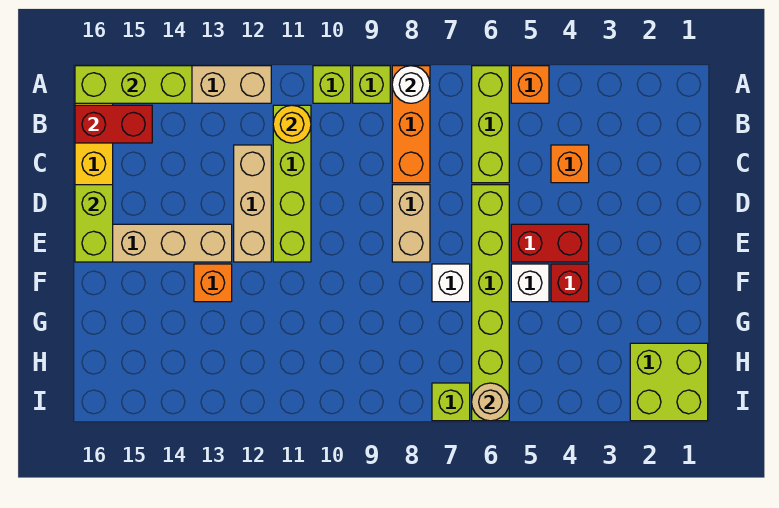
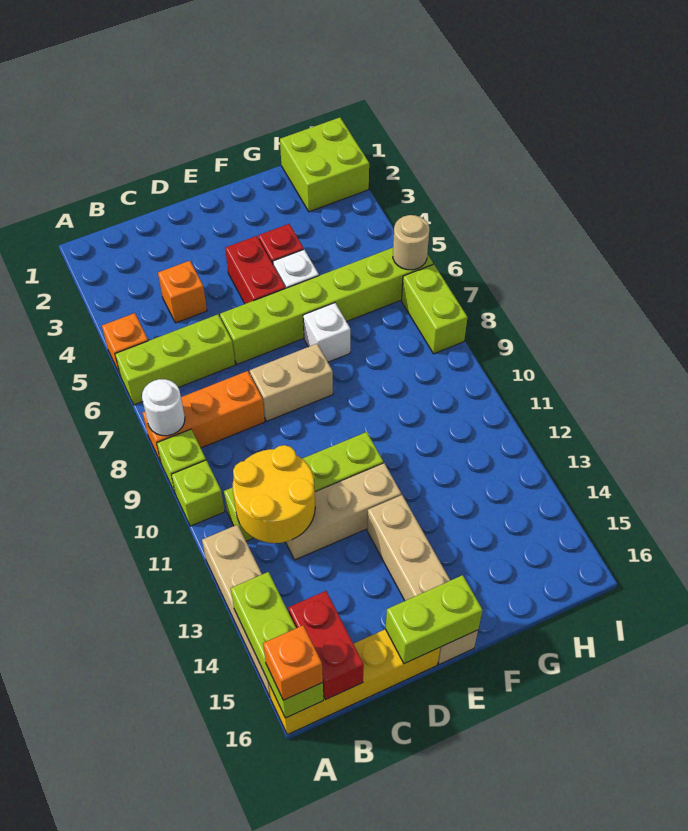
yellow 1x1 round brick [273,105,311,143] -> yellow 2x2 round brick [233,445,315,543]
orange 1x1 brick [194,264,232,302] -> orange 1x1 brick moved to [263,626,323,700]
lime 1x1 brick [432,383,470,421] -> lime 1x2 brick [401,264,467,354]

